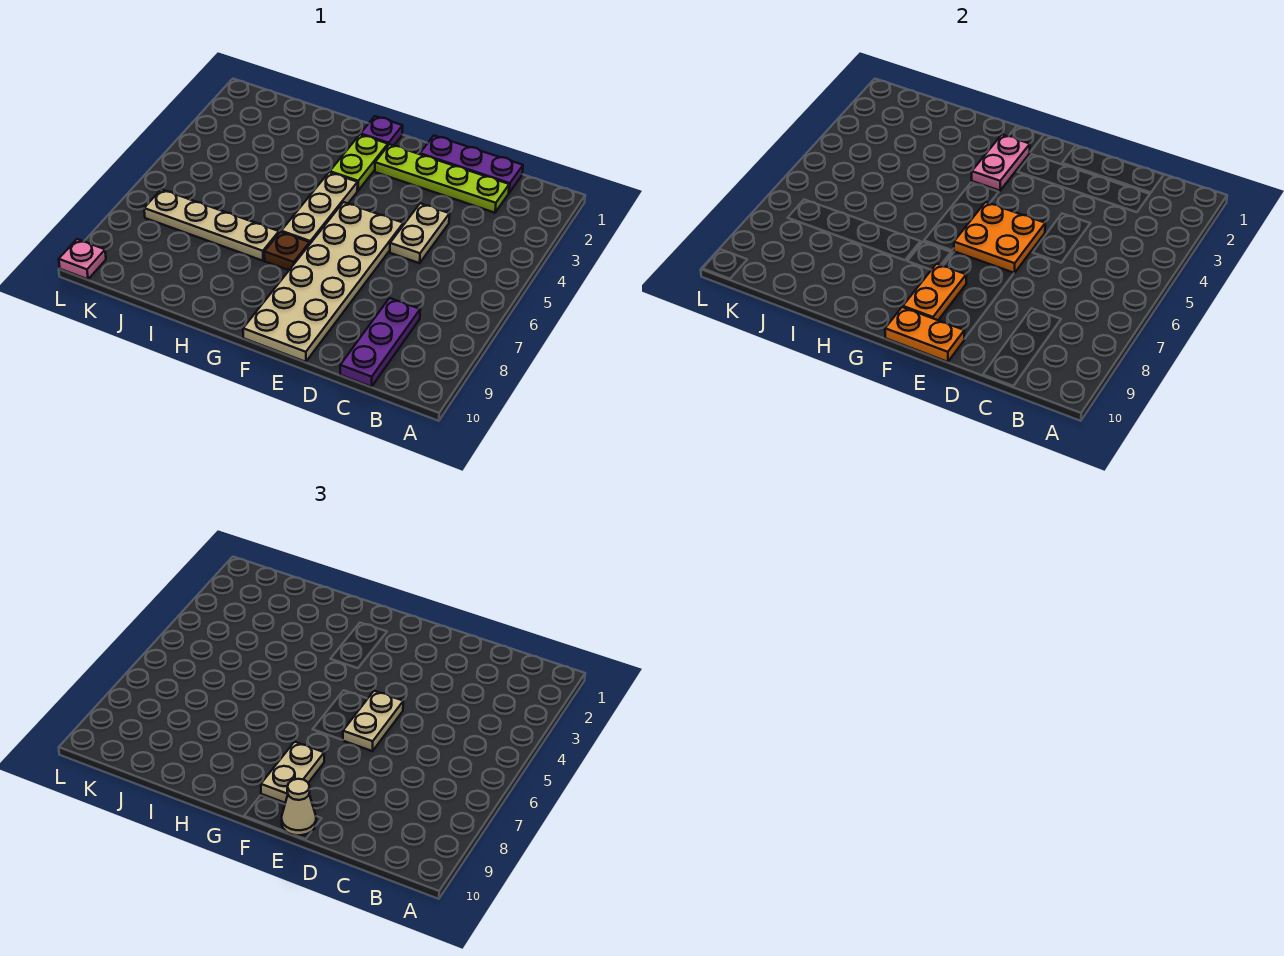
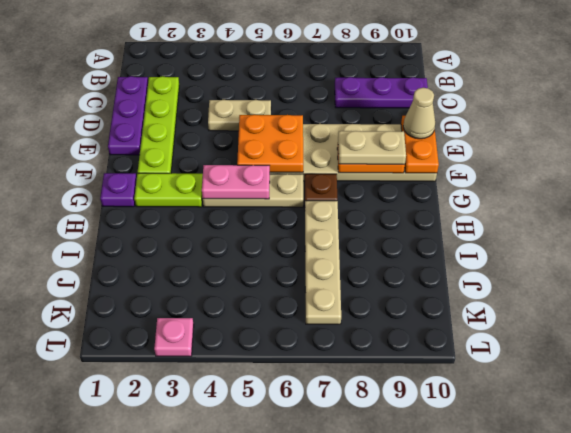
tan 1x2 plate [343,691,403,751] -> none
pink 1x2 plate [972,135,1030,191] -> pink 1x2 plate moved to [202,165,270,199]
pink 1x1 plate [59,239,106,279] -> pink 1x1 plate moved to [154,318,194,356]

